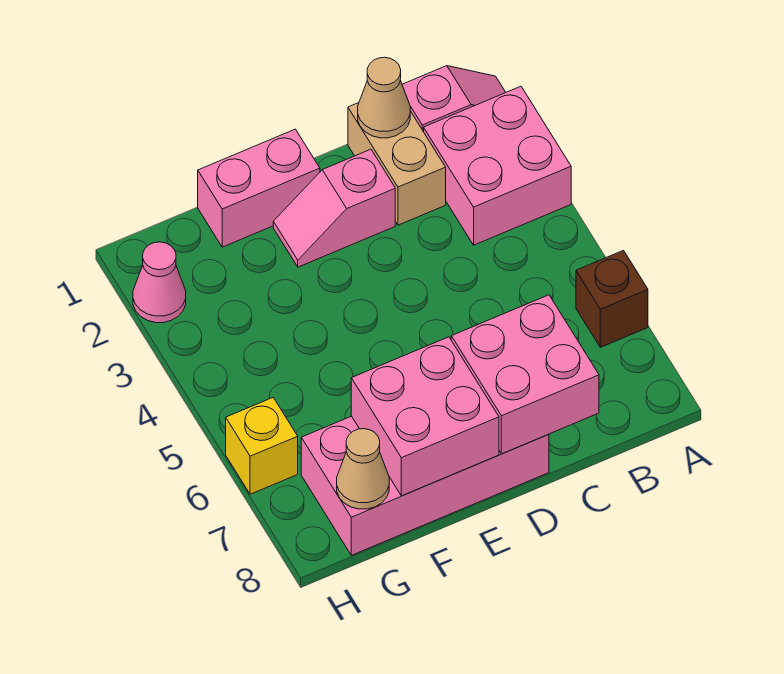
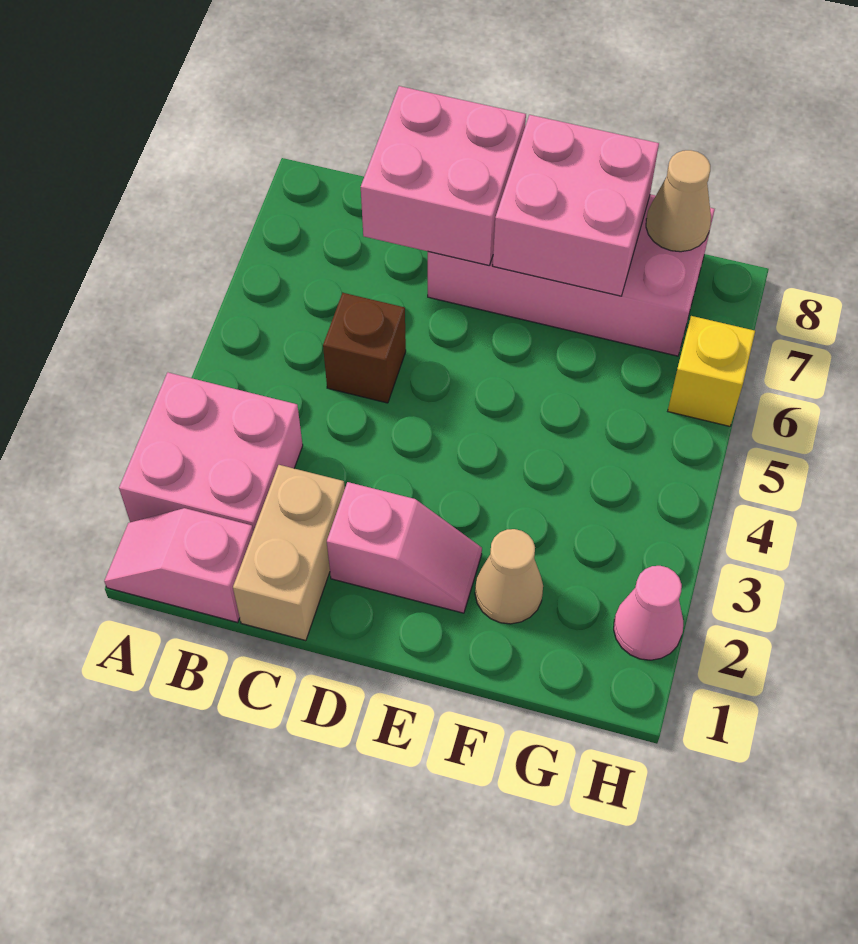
brown 1x1 brick [576,250,648,347] -> brown 1x1 brick moved to [323,293,406,403]
tan 1x1 cone [358,57,410,138] -> tan 1x1 cone moved to [475,529,543,624]
pink 1x2 brick [198,129,320,247] -> none

